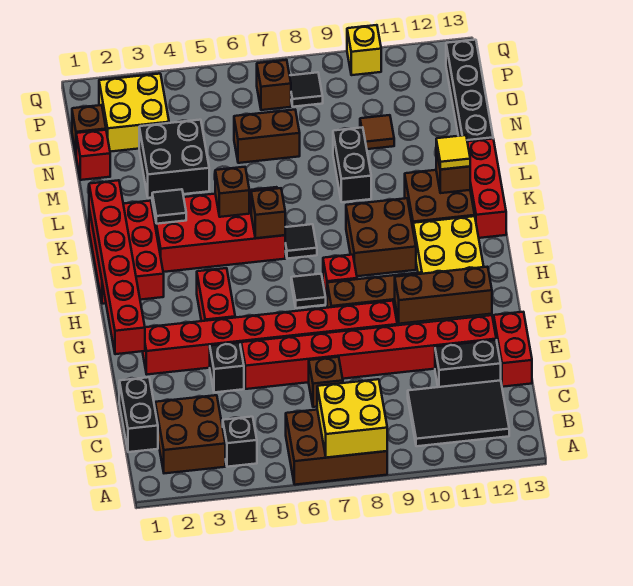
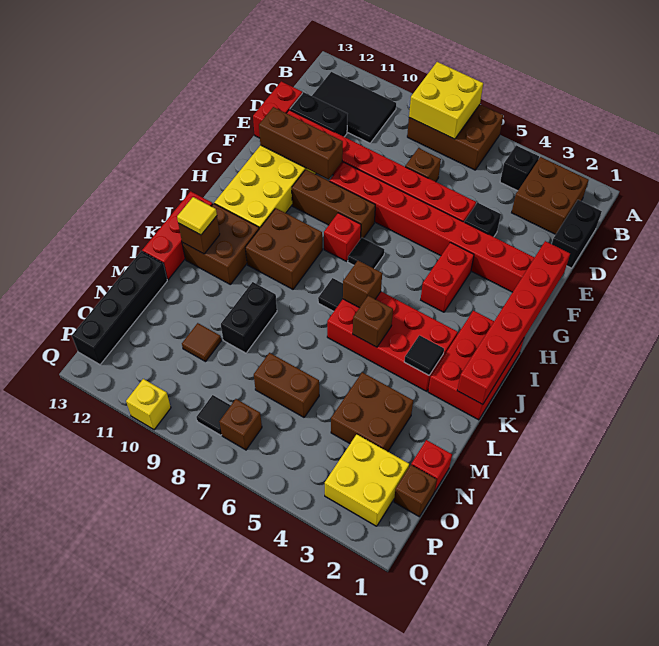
black 2x2 brick [139,120,209,198] -> brown 2x2 brick [331,372,413,451]

